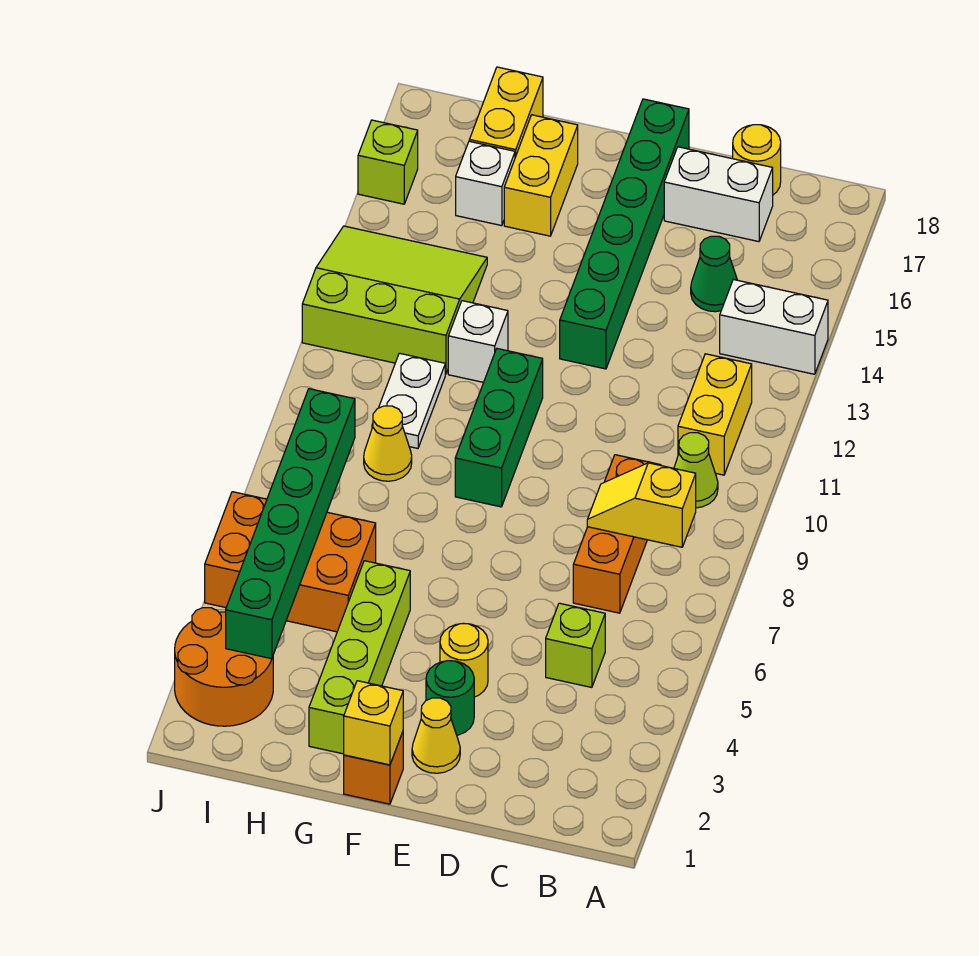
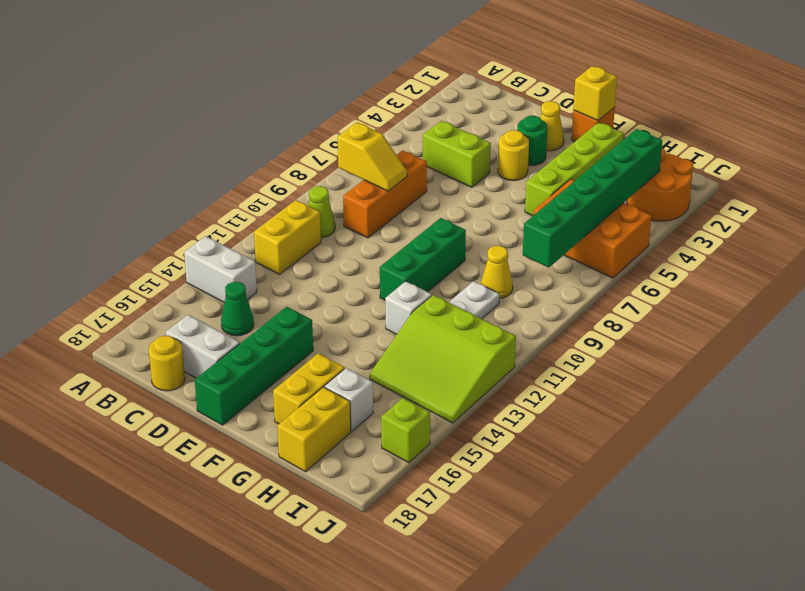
lime 1x1 brick [546,603,605,687] -> lime 1x2 brick [423,121,491,187]
green 1x6 brick [560,99,689,369] -> green 1x4 brick [195,307,313,425]

